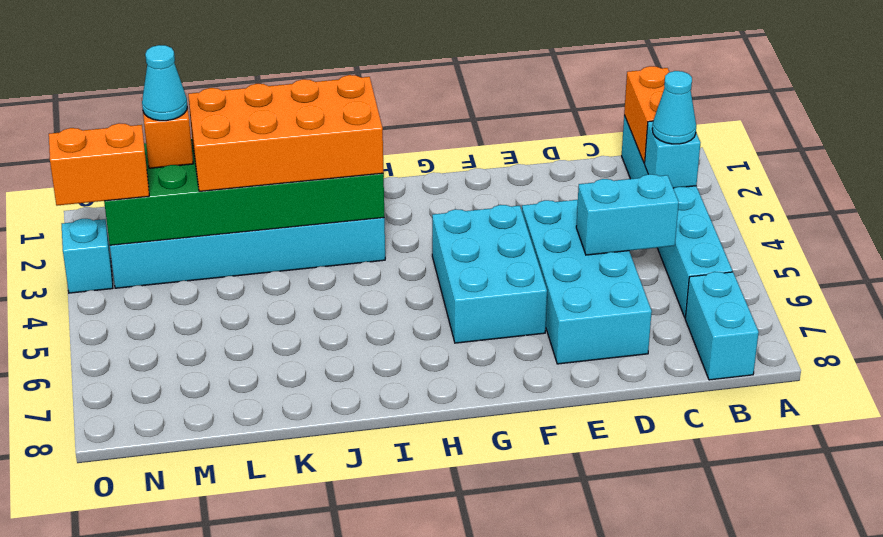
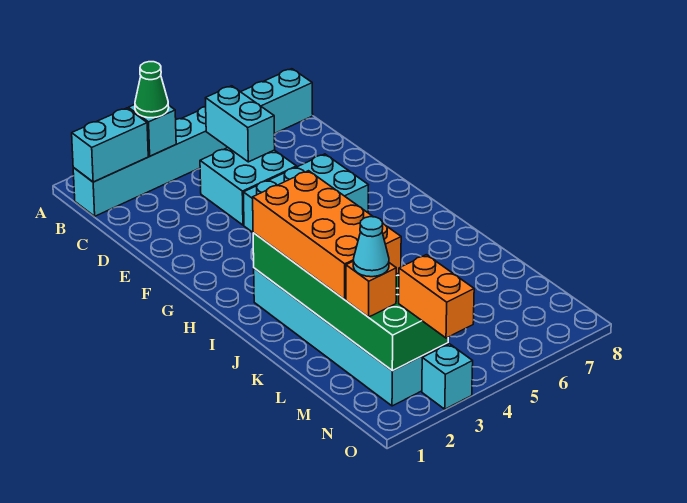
orange 1x2 brick [624,66,669,164] -> cyan 1x2 brick [72,108,148,182]
cyan 1x1 cone [652,71,696,144] -> green 1x1 cone [135,62,169,118]
cyan 2x4 brick [522,200,652,364] -> cyan 2x2 brick [200,148,297,225]

